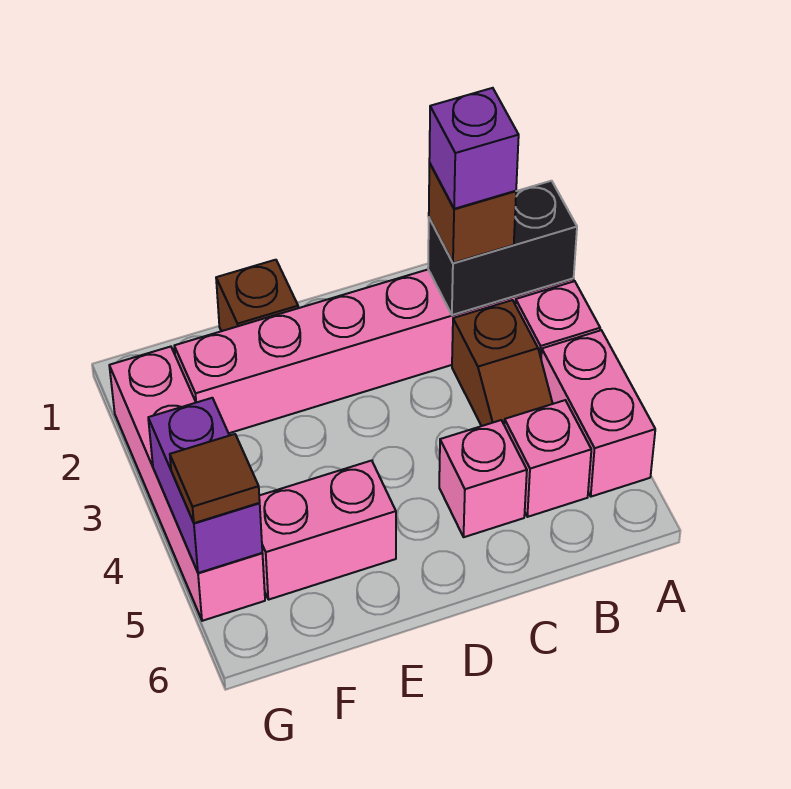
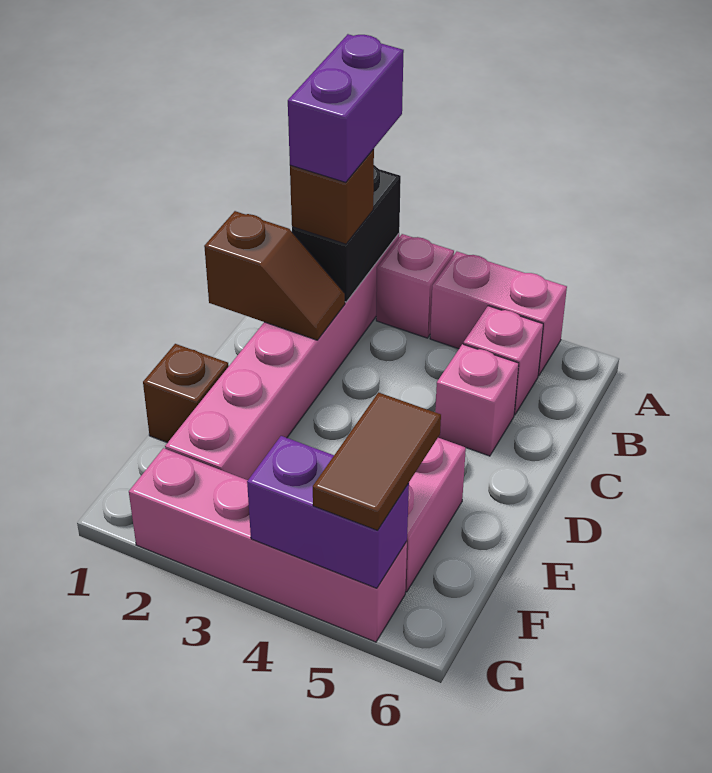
purple 1x1 brick [429,88,519,209] -> purple 1x2 brick [288,34,404,182]
brown 1x2 slope [452,300,553,426] -> brown 1x2 slope moved to [204,211,345,340]
brown 1x1 tile [170,434,260,523] -> brown 1x2 tile [313,393,441,530]

